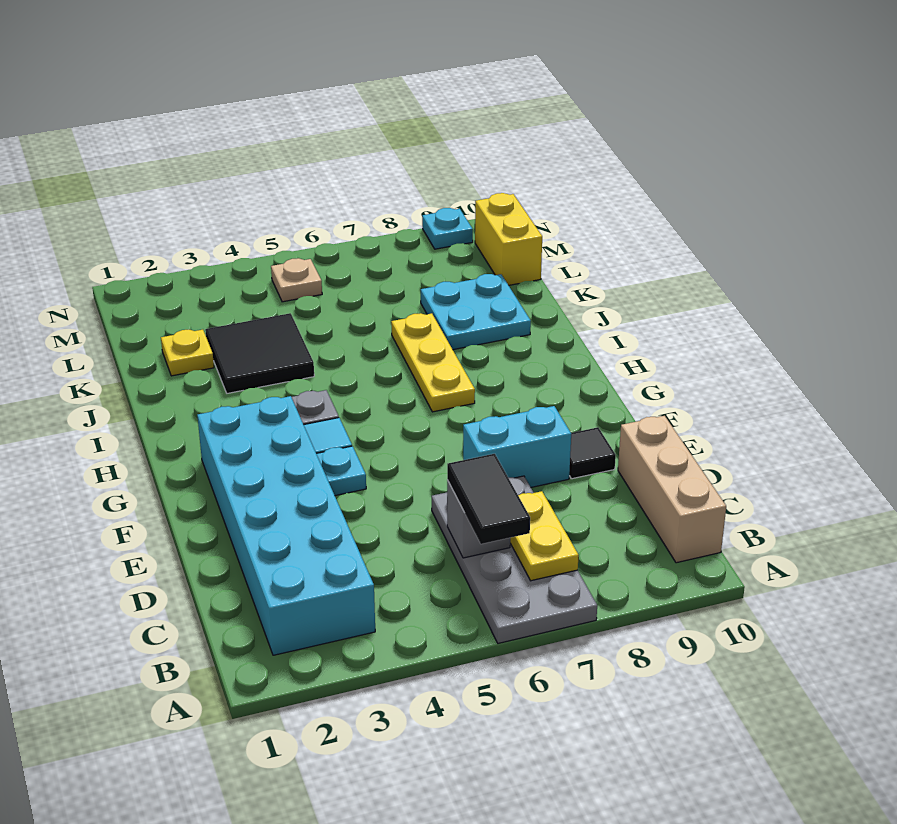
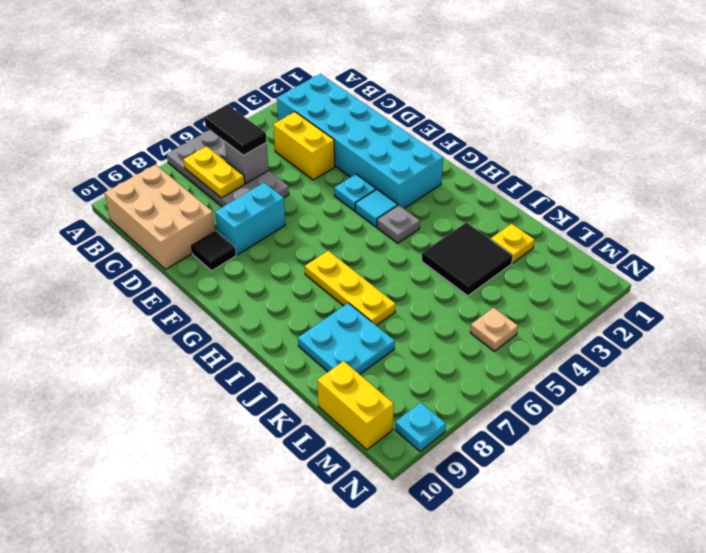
tan 1x3 brick [618,416,726,563] -> tan 2x3 brick [105,165,215,269]
none -> yellow 1x2 brick [273,112,335,180]

